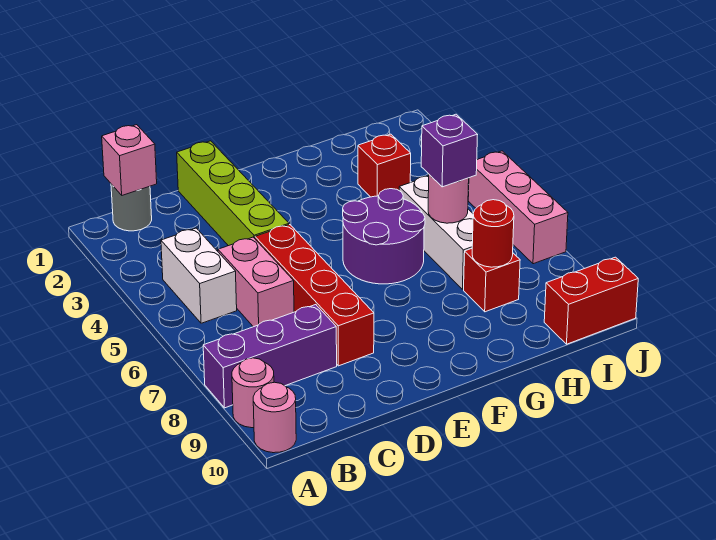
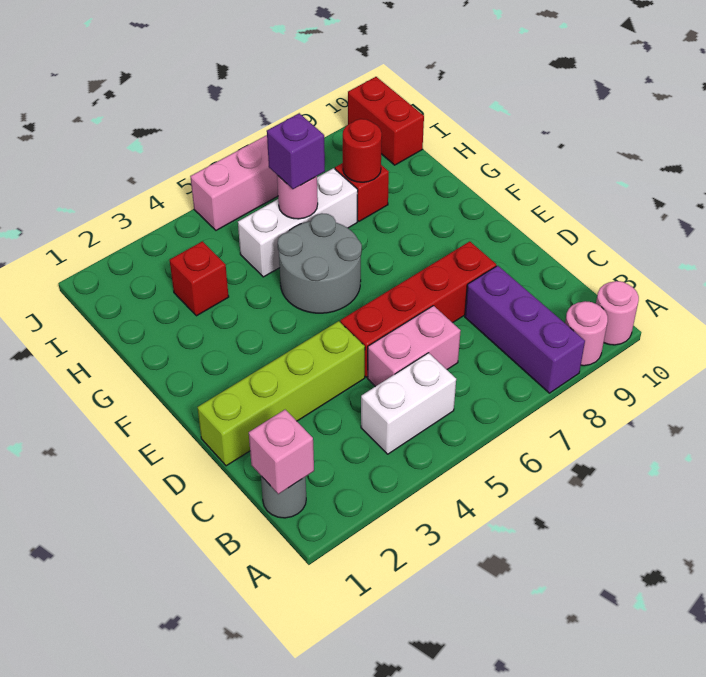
purple 2x2 round brick [343,189,425,284] -> grey 2x2 round brick [278,213,362,313]

